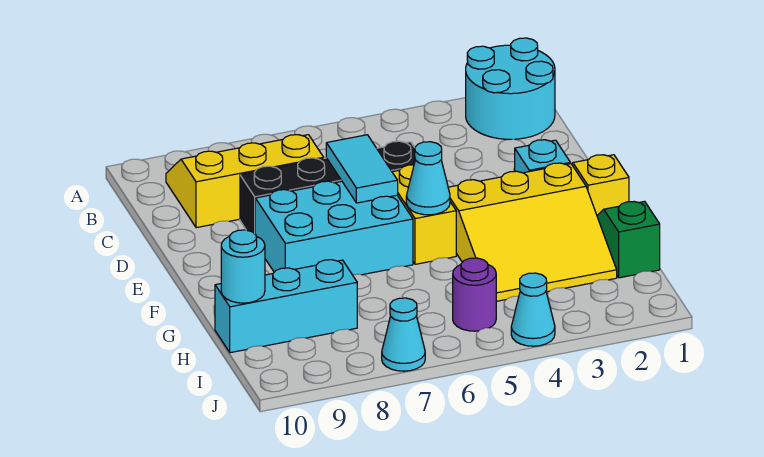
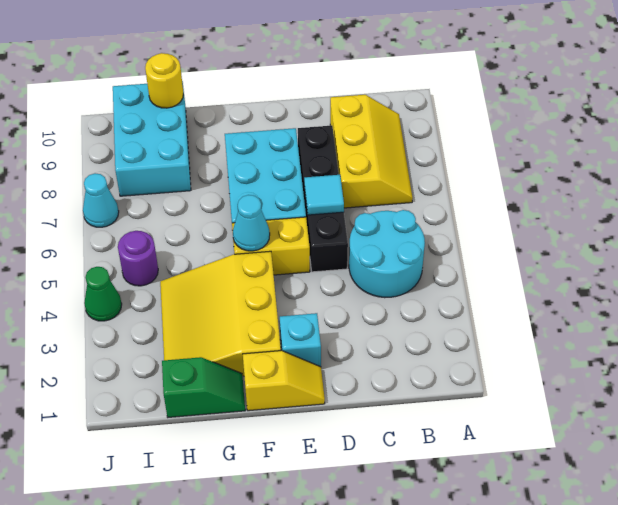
cyan 2x2 round brick [466,38,555,139] -> cyan 2x2 round brick moved to [349,210,425,298]
cyan 1x2 tile [326,135,398,203] -> cyan 1x1 tile [304,175,344,215]
cyan 1x3 brick [215,260,357,353] -> cyan 2x3 brick [113,81,191,196]
cyan 1x1 round brick [221,230,265,303] -> yellow 1x1 round brick [145,53,183,108]
cyan 1x1 cone [511,273,555,346] -> green 1x1 cone [84,267,122,321]

